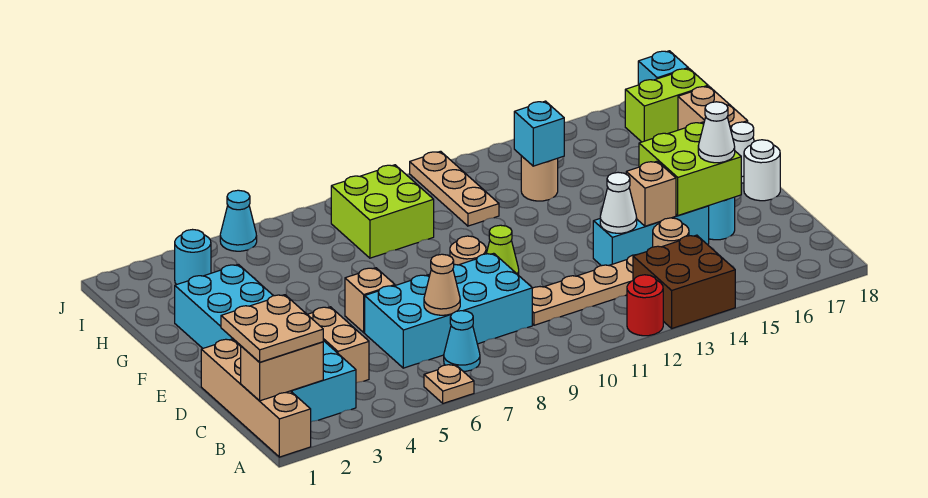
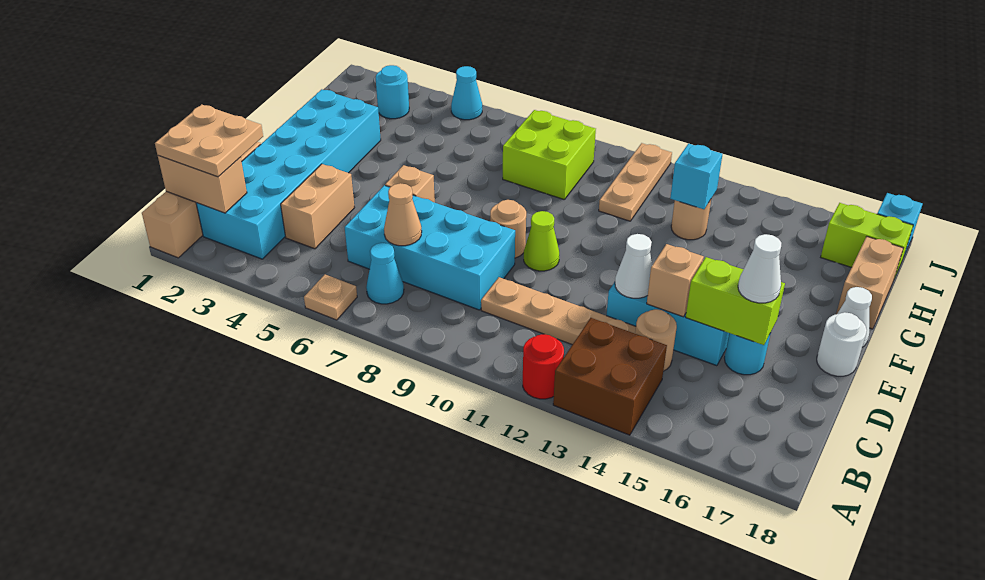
lime 2x2 brick [639,122,741,216] -> lime 1x2 brick [686,257,785,345]

